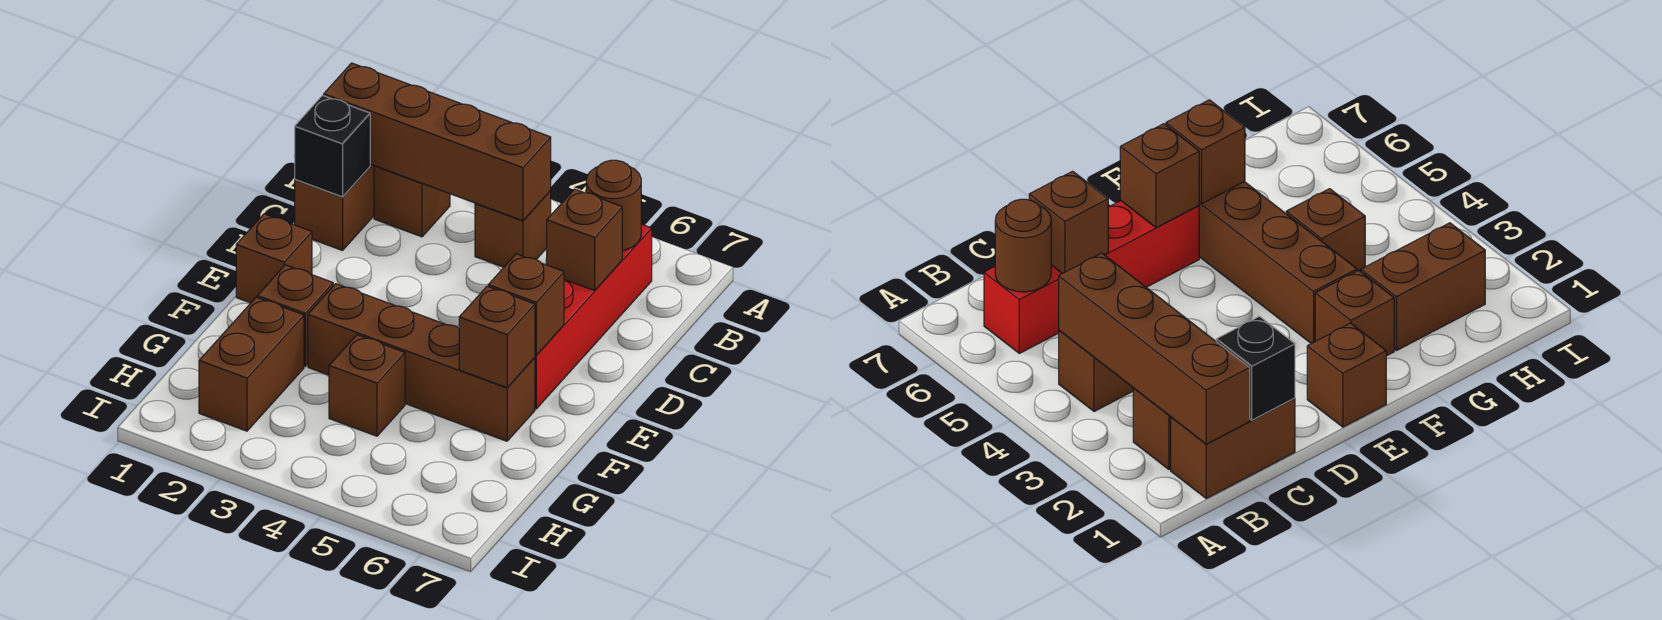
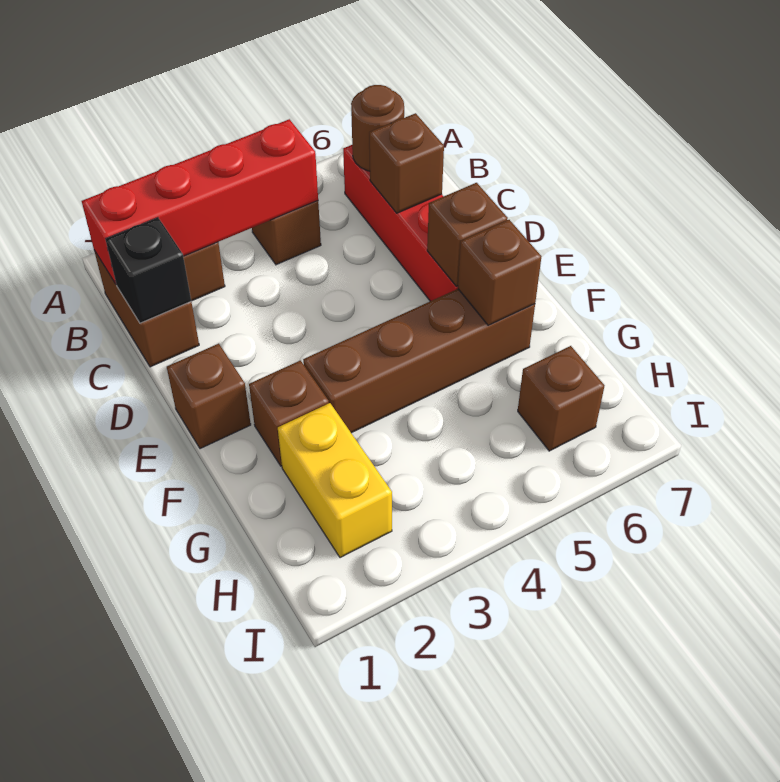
brown 1x4 brick [324,63,551,221] -> red 1x4 brick [82,119,318,284]
brown 1x2 brick [199,297,304,431] -> yellow 1x2 brick [278,403,392,558]
brown 1x1 brick [329,335,405,436] -> brown 1x1 brick moved to [518,346,604,451]

